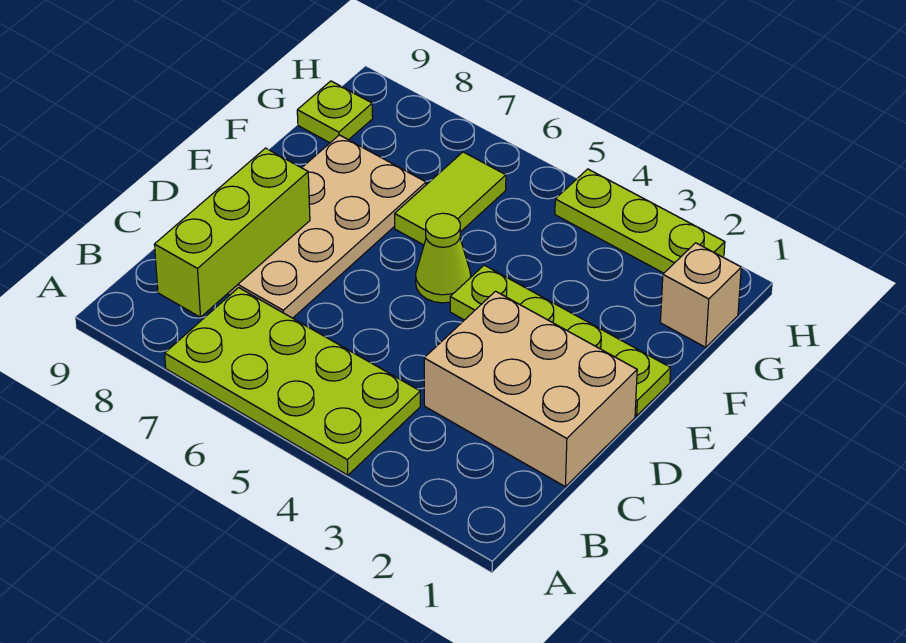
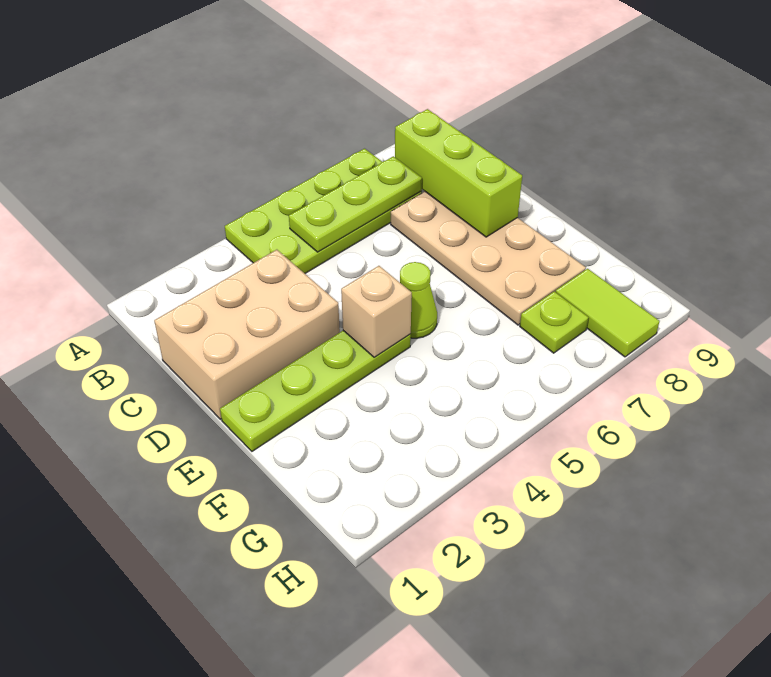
lime 1x2 tile [395,152,506,245] -> lime 1x2 tile moved to [556,269,660,357]
tan 1x1 brick [660,243,741,347] -> tan 1x1 brick moved to [341,266,412,358]
lime 1x1 plate [297,81,373,143] -> lime 1x1 plate moved to [520,291,589,353]
lime 1x3 plate [555,169,725,273] -> lime 1x3 plate moved to [289,156,422,252]

